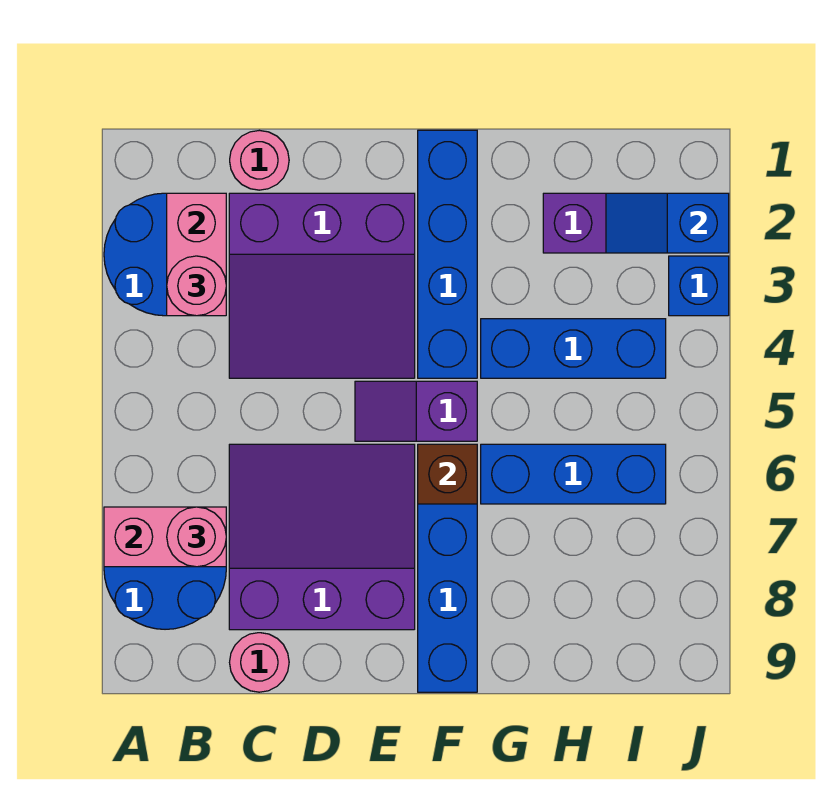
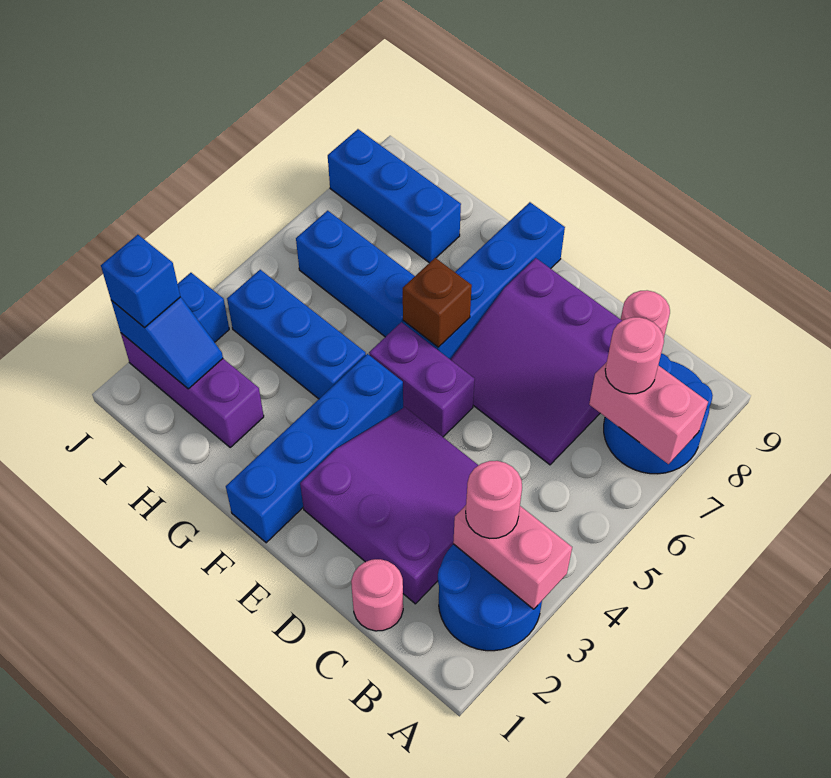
pink 1x2 brick [167,193,226,316] -> pink 1x2 brick turned to [453,505,572,609]
purple 1x2 slope [355,381,477,441] -> purple 1x2 brick [369,322,475,437]
none -> blue 1x3 brick [328,129,461,263]
none -> blue 1x1 brick [101,235,180,328]

